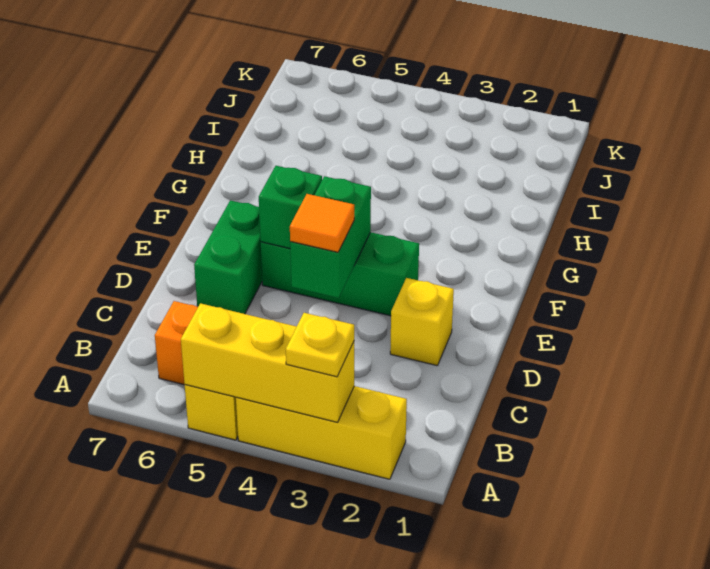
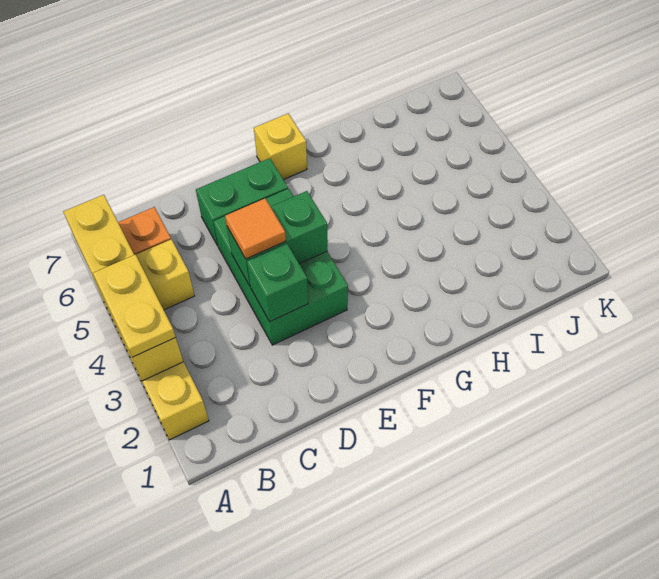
yellow 1x3 brick [181,303,354,422] -> yellow 1x4 brick [63,195,183,381]
yellow 1x1 plate [286,313,354,377] -> yellow 1x2 plate [93,255,176,357]
yellow 1x1 brick [390,278,454,366] -> yellow 1x1 brick moved to [254,114,307,180]
green 1x3 brick [261,232,419,316] -> green 2x3 brick [213,189,348,345]
green 1x1 brick [259,166,322,248] -> green 1x1 brick moved to [247,243,308,322]

